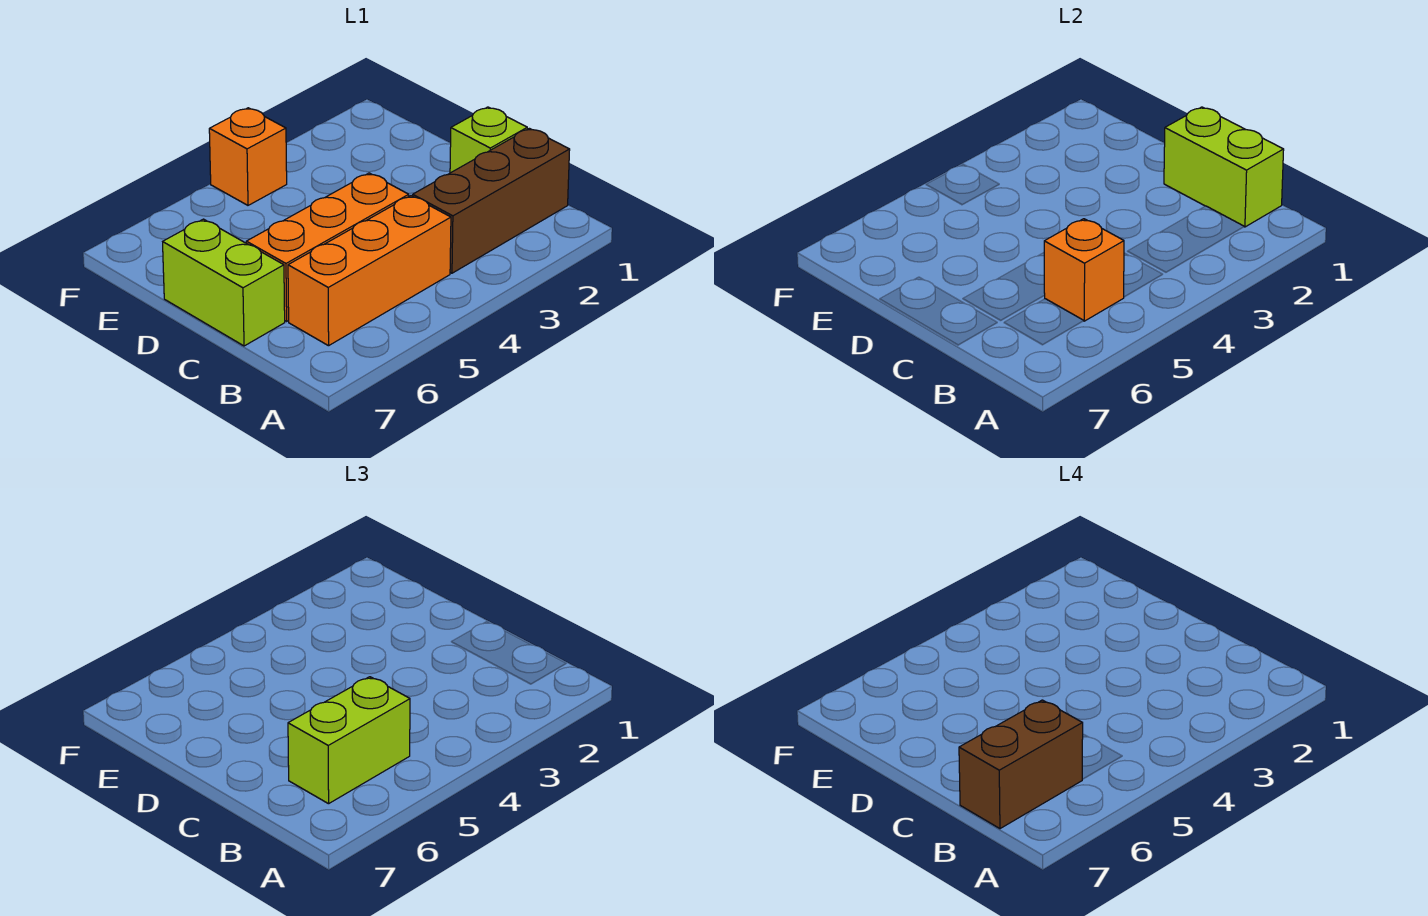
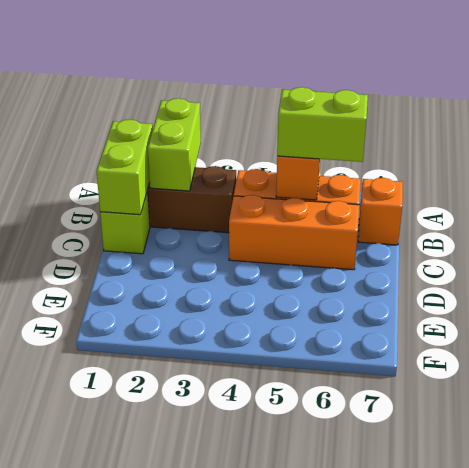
brown 1x2 brick [959,700,1083,829] -> none
lime 1x2 brick [163,219,285,346] -> lime 1x2 brick moved to [148,98,201,191]
orange 1x1 brick [209,108,287,205] -> orange 1x1 brick moved to [358,178,403,245]

